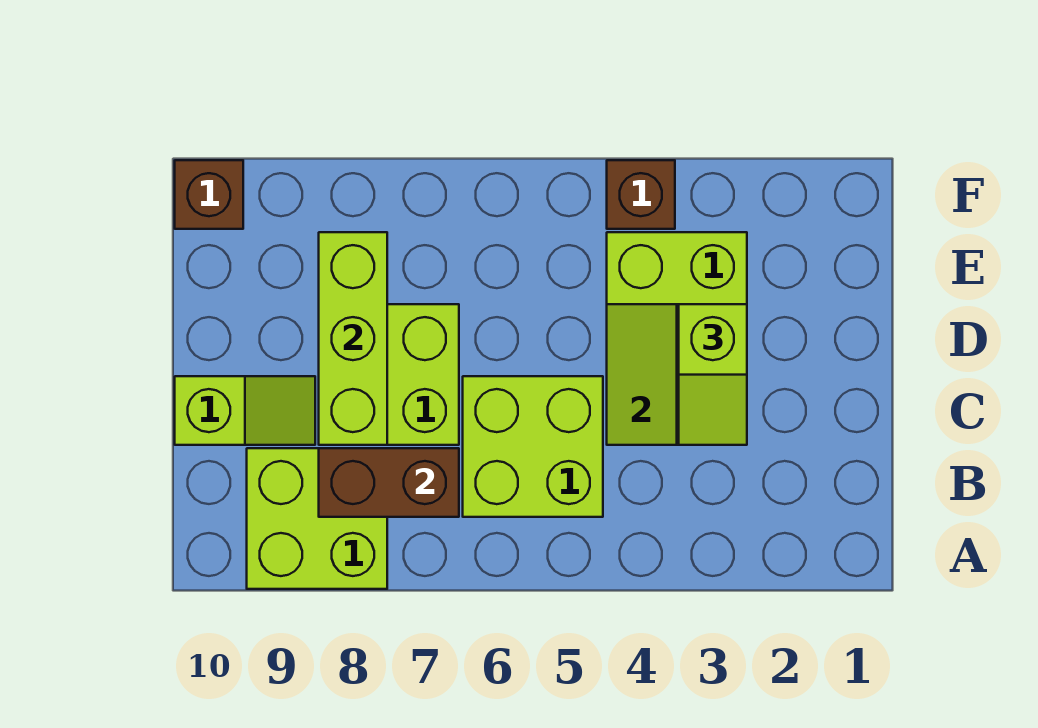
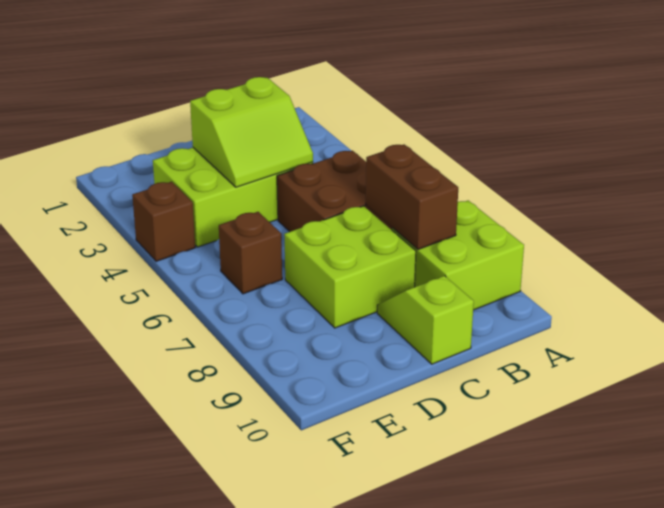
lime 2x2 brick [463,376,603,517] -> brown 2x2 brick [277,151,392,232]
lime 1x2 slope [679,304,747,445] -> none
lime 1x3 brick [319,232,387,445] -> none
brown 1x1 brick [175,160,243,229] -> brown 1x1 brick moved to [219,212,282,294]

